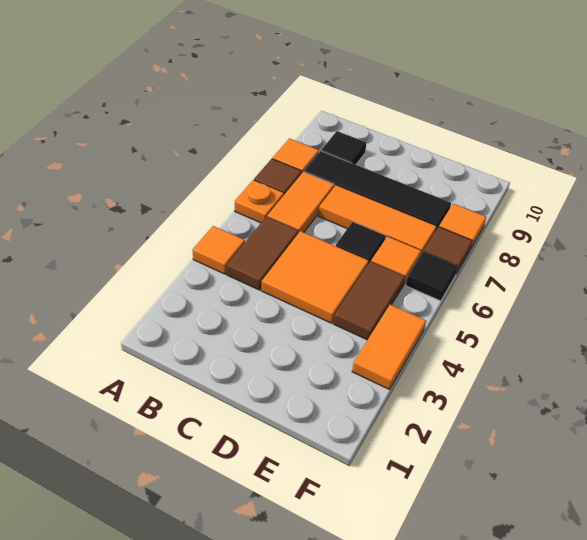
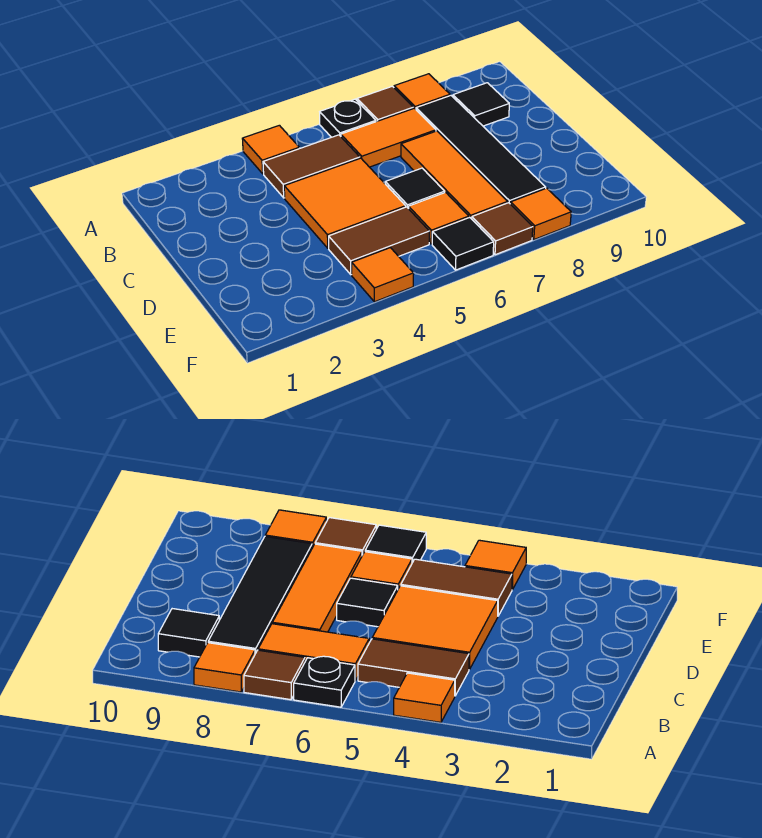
orange 1x1 plate [235,180,284,223] -> black 1x1 plate [320,99,376,137]
orange 1x2 tile [352,305,426,390] -> orange 1x1 tile [352,248,414,302]

